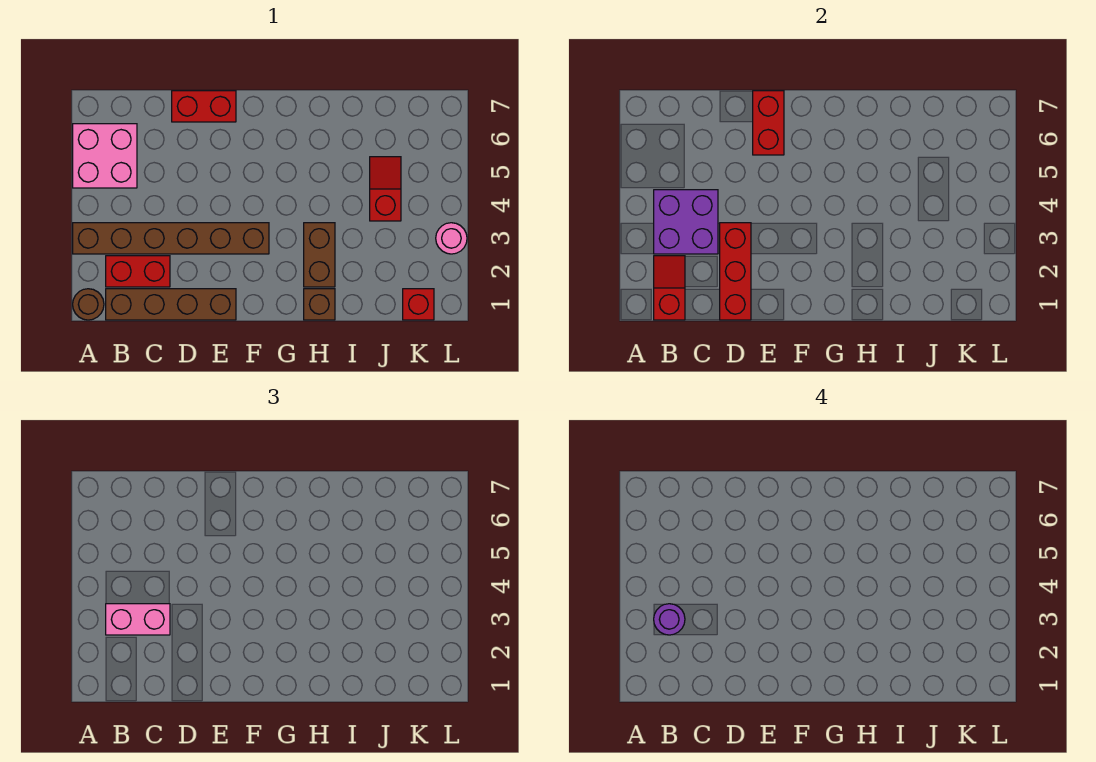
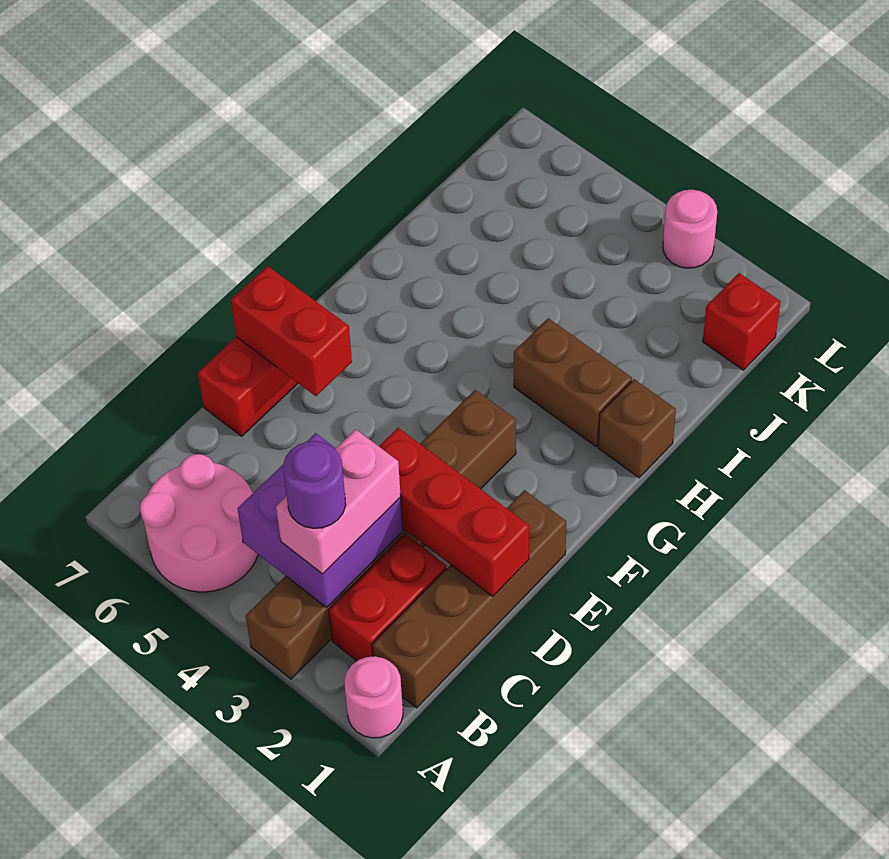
brown 1x1 round brick [73,289,104,320] -> pink 1x1 round brick [344,656,403,738]
pink 2x2 brick [73,124,137,188] -> pink 2x2 round brick [140,454,258,592]
red 1x2 slope [654,256,685,320] -> none
red 1x2 slope [370,157,401,221] -> none

